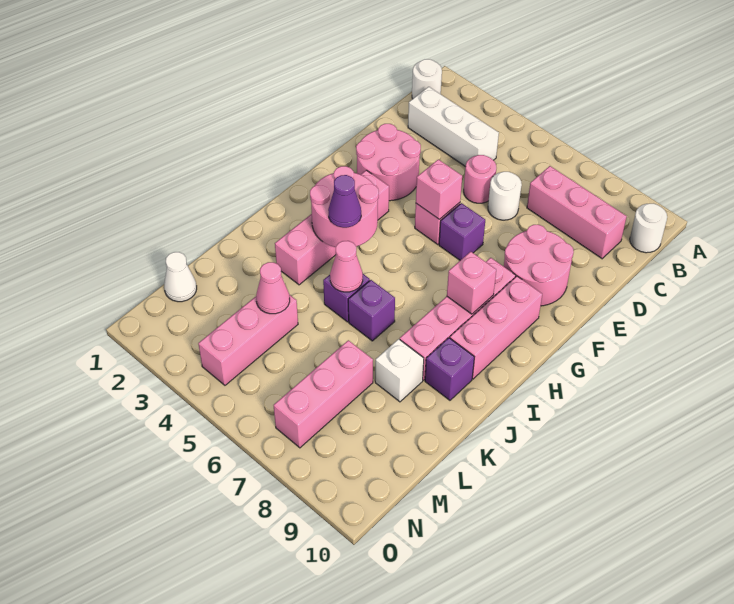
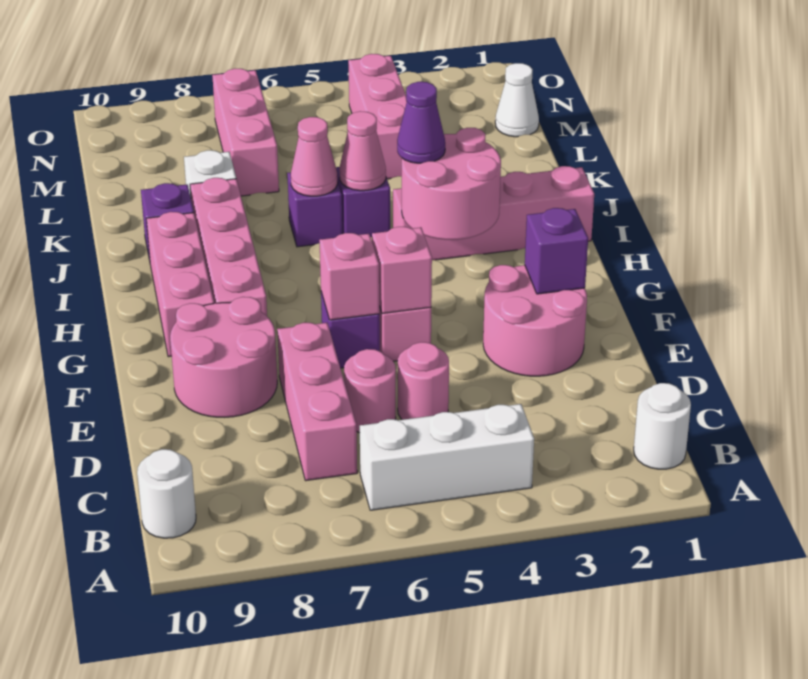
white 1x3 brick [408,87,499,167] -> white 1x3 brick moved to [360,404,534,510]
pink 1x3 brick [527,166,627,259] -> pink 1x3 brick turned to [277,323,357,481]
white 1x1 round brick [488,172,522,220] -> pink 1x1 round brick [344,349,396,433]
none -> purple 1x1 brick [525,208,588,294]
pink 1x4 brick [275,170,389,285] -> pink 1x4 brick turned to [393,166,594,260]
pink 1x1 brick [447,252,496,314] -> pink 1x1 brick moved to [319,233,379,320]
pink 1x1 cone [256,262,290,314] -> pink 1x1 cone moved to [291,117,338,196]

